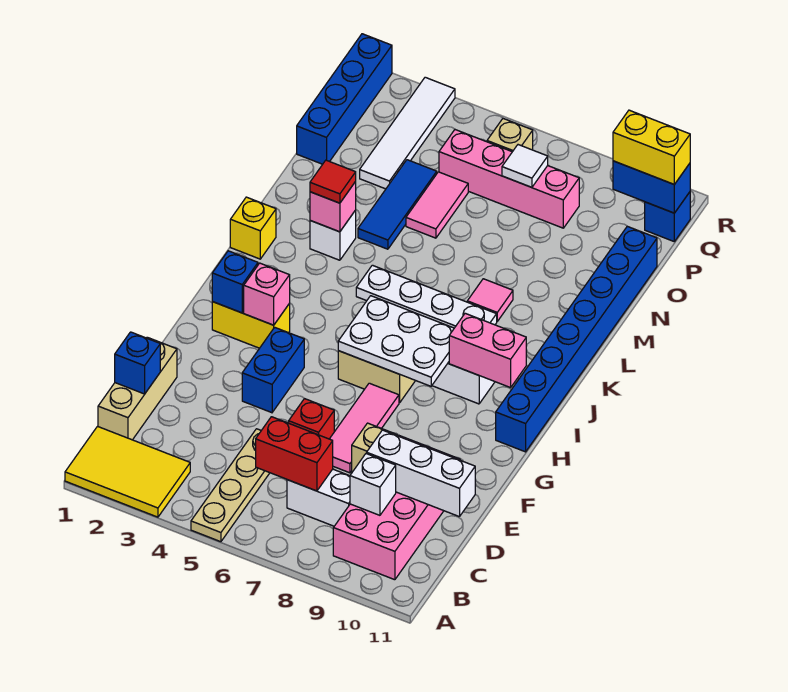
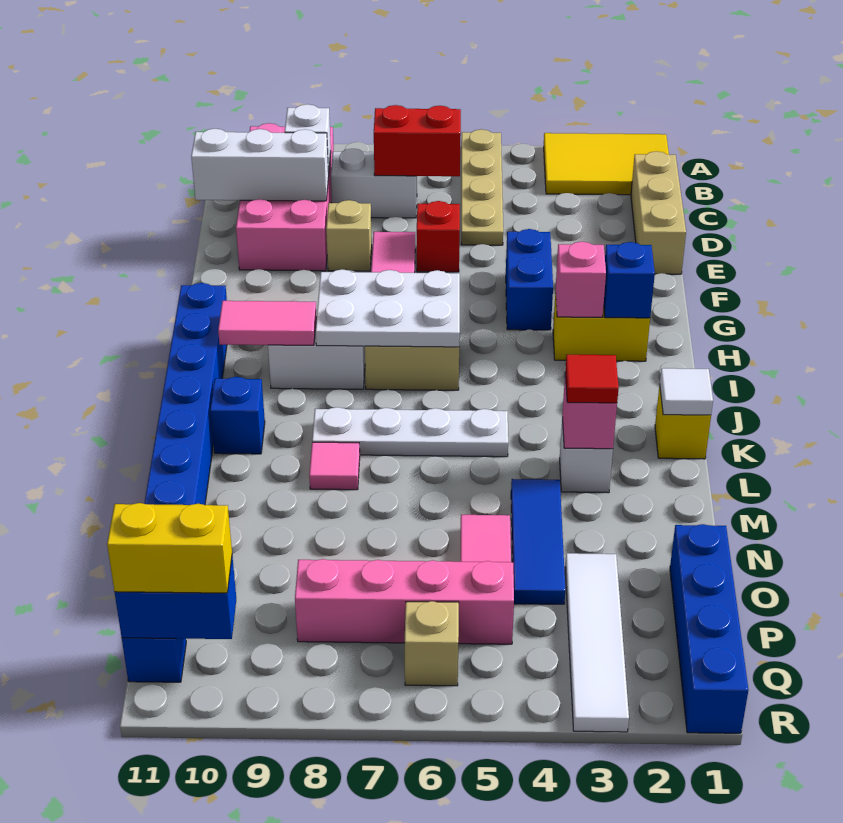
blue 1x1 brick [115,332,160,394] -> blue 1x1 brick moved to [210,377,265,454]
pink 1x2 brick [449,313,526,388] -> pink 1x2 tile [218,301,316,345]
white 1x1 tile [502,145,548,187] -> white 1x1 tile moved to [660,368,713,415]

